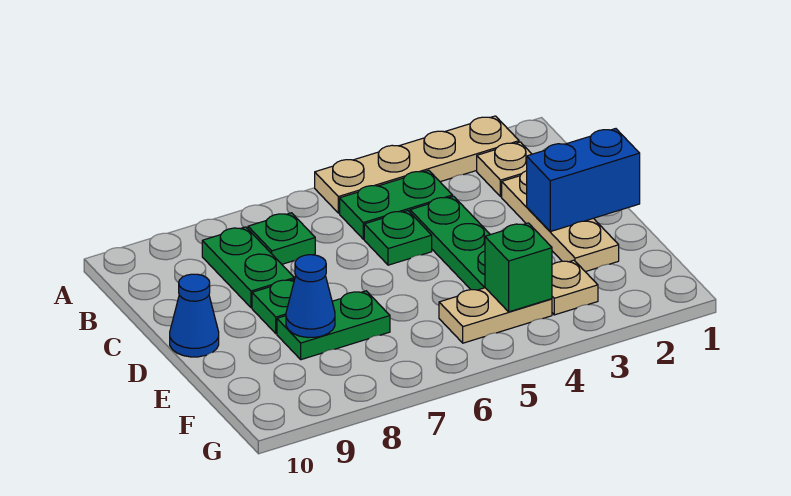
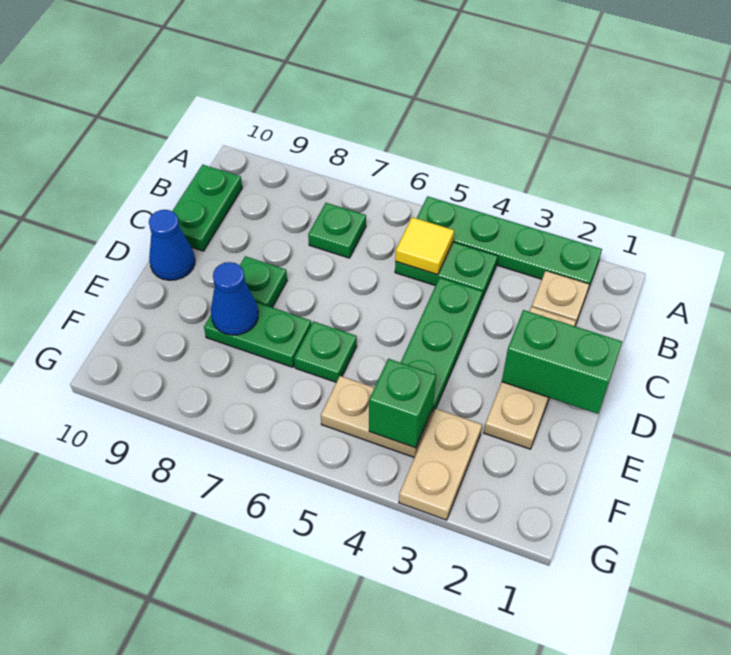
tan 1x4 plate [315,116,519,213] -> green 1x4 plate [417,196,602,289]
none -> yellow 1x1 tile [395,217,454,275]
green 1x2 plate [202,227,294,308] -> green 1x2 plate moved to [172,165,242,251]
green 1x1 plate [364,211,432,265] -> green 1x1 plate moved to [294,321,357,382]
blue 1x2 brick [527,129,640,232] -> green 1x2 brick [502,310,622,414]
tan 1x1 plate [552,260,598,315] -> tan 1x2 plate [399,409,482,520]

